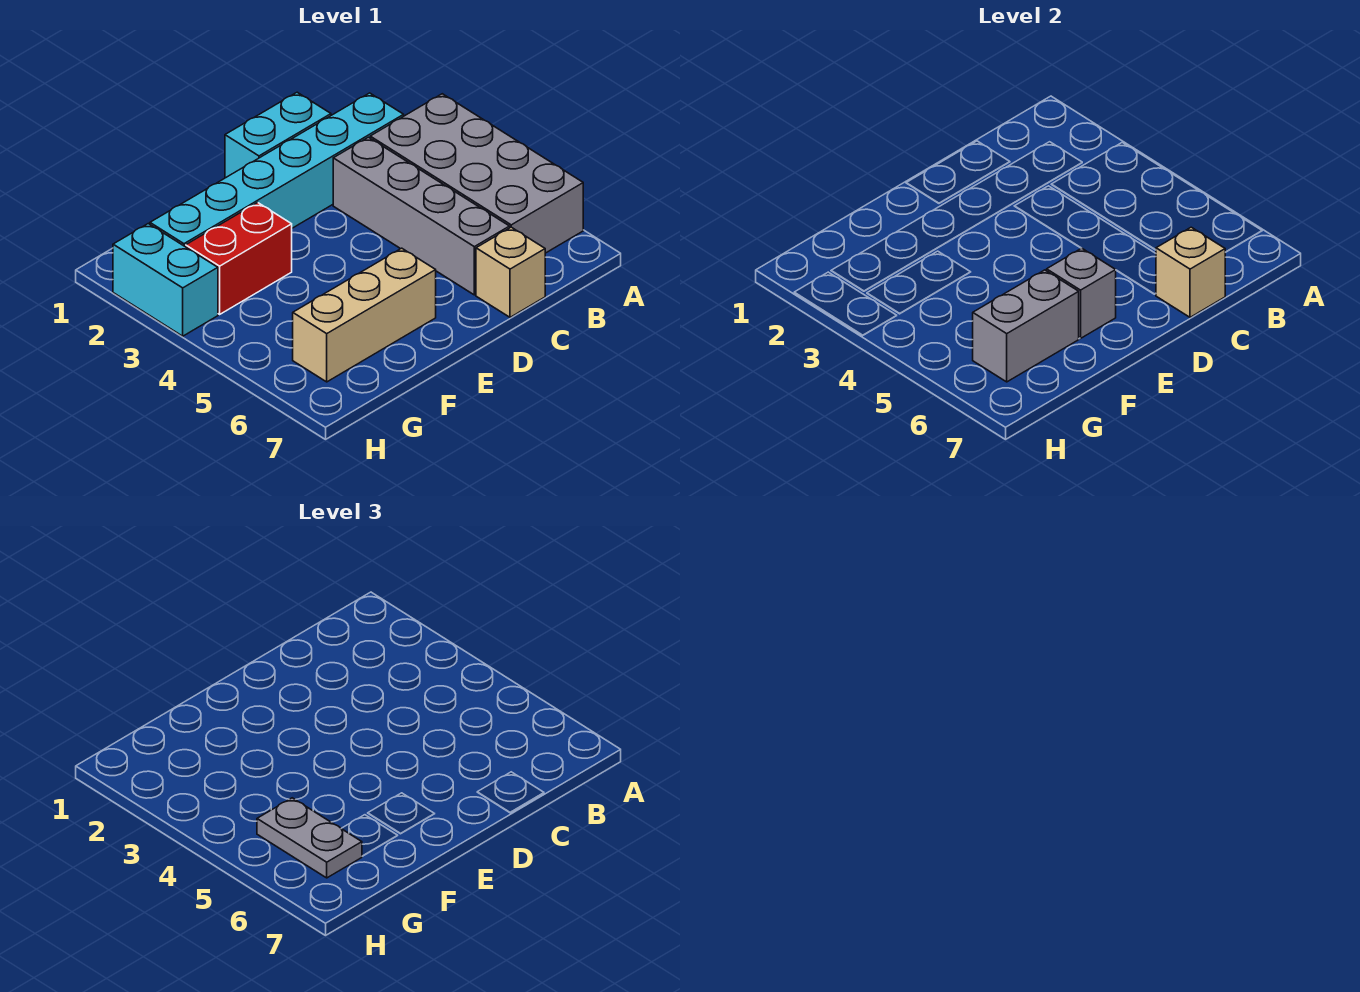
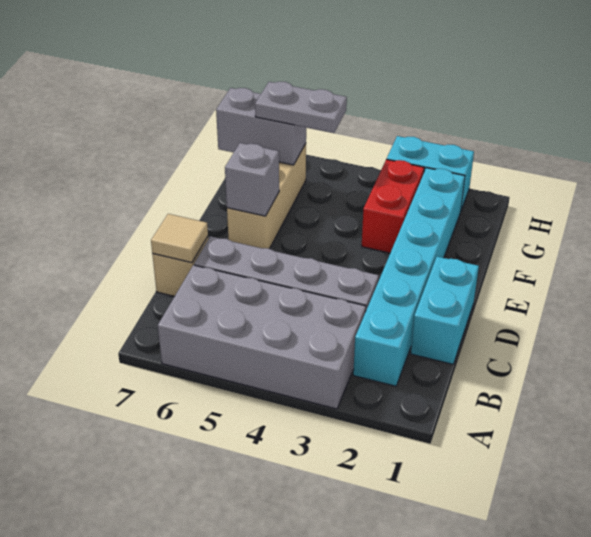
tan 1x1 brick [1156,227,1225,317] -> tan 1x1 tile [151,214,208,263]
grey 1x2 brick [973,270,1079,382] -> grey 1x2 brick turned to [216,88,306,165]

